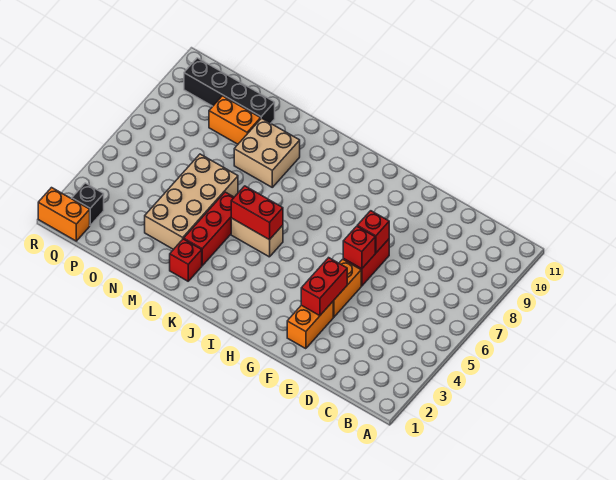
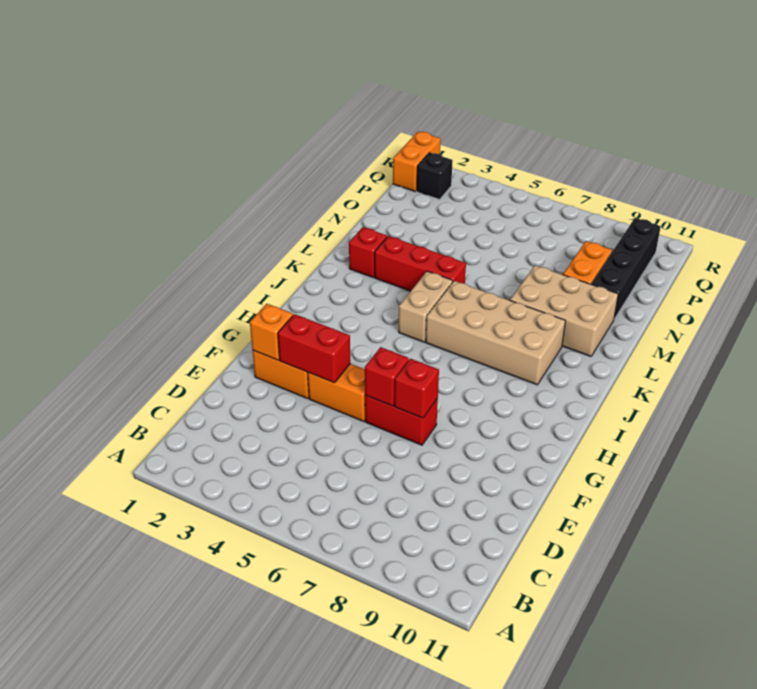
none -> orange 1x1 brick [250,304,293,360]
red 1x2 brick [231,186,283,240] -> none
tan 2x2 brick [234,118,300,187] -> tan 2x3 brick [510,265,618,356]
tan 2x4 brick [145,154,238,250] -> tan 2x4 brick moved to [426,281,565,385]

